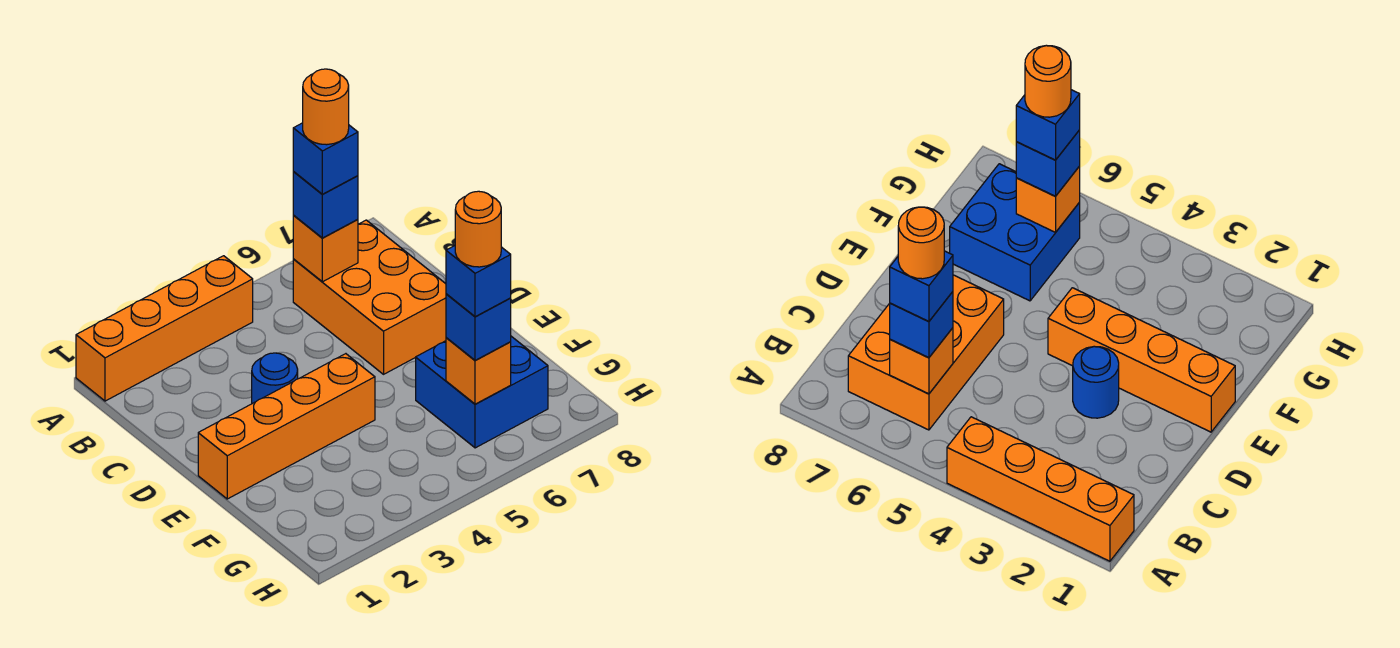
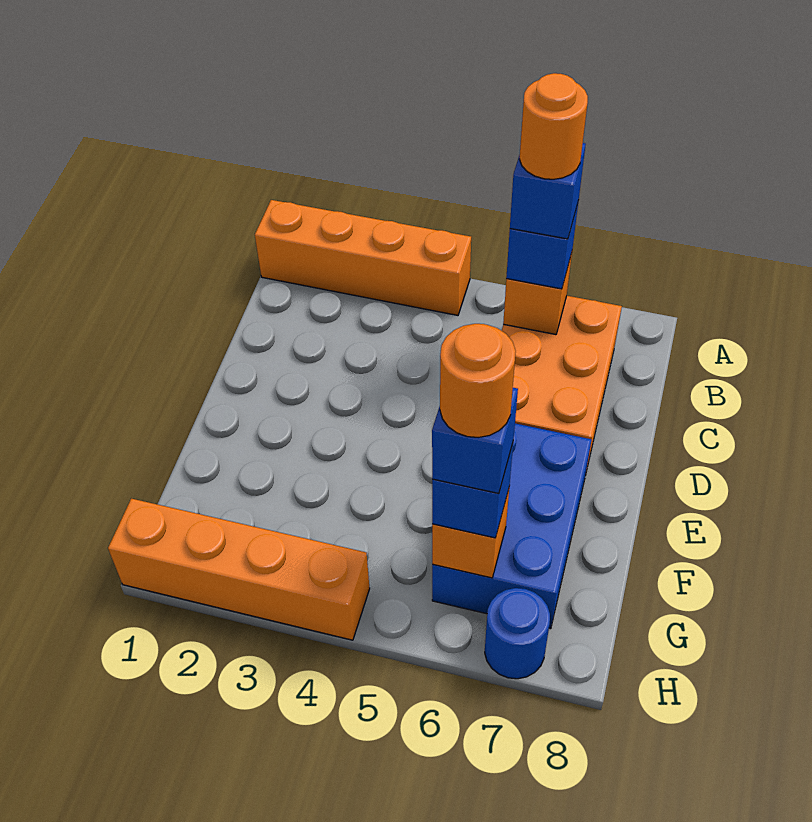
blue 1x1 round brick [252,353,298,403] -> blue 1x1 round brick moved to [485,588,550,679]
orange 1x4 brick [198,354,375,499] -> orange 1x4 brick moved to [108,499,370,640]
blue 2x2 brick [416,336,548,448] -> blue 2x3 brick [432,424,592,629]

